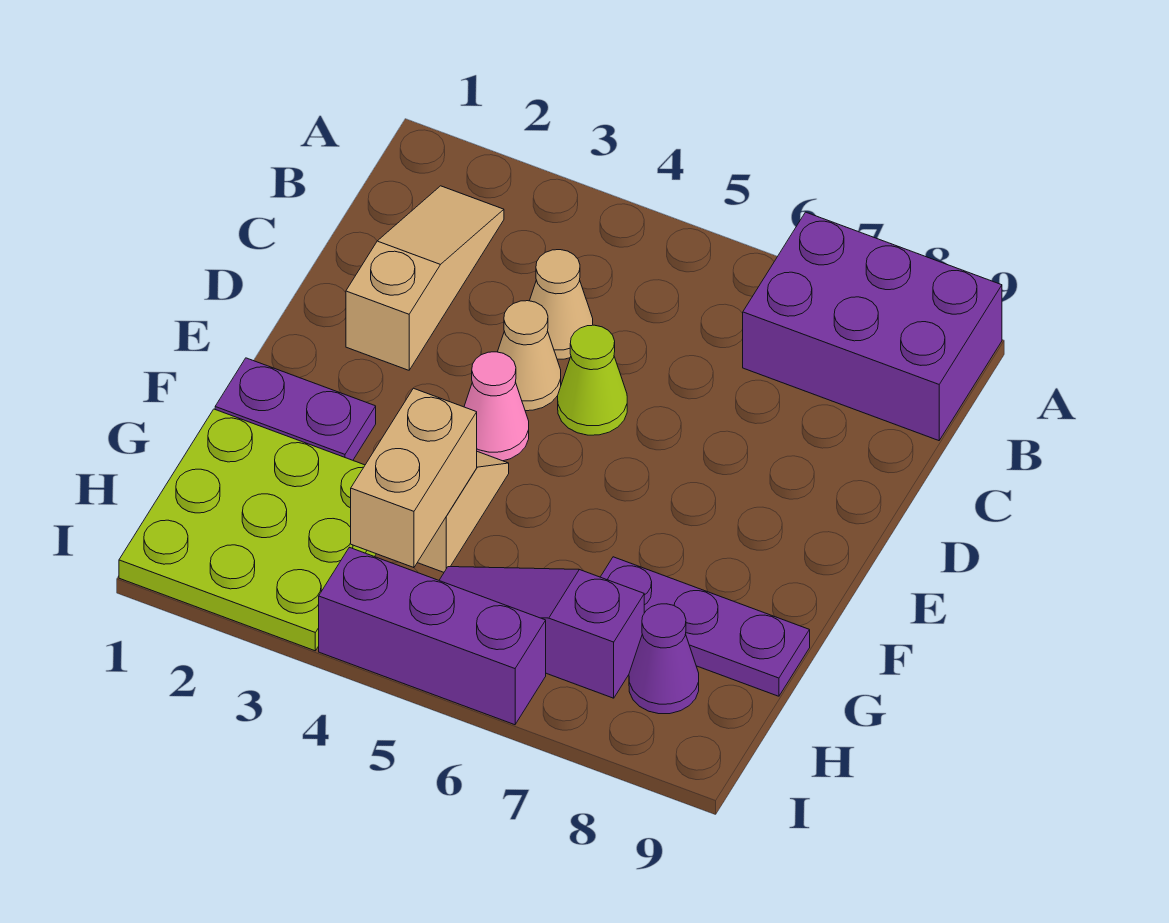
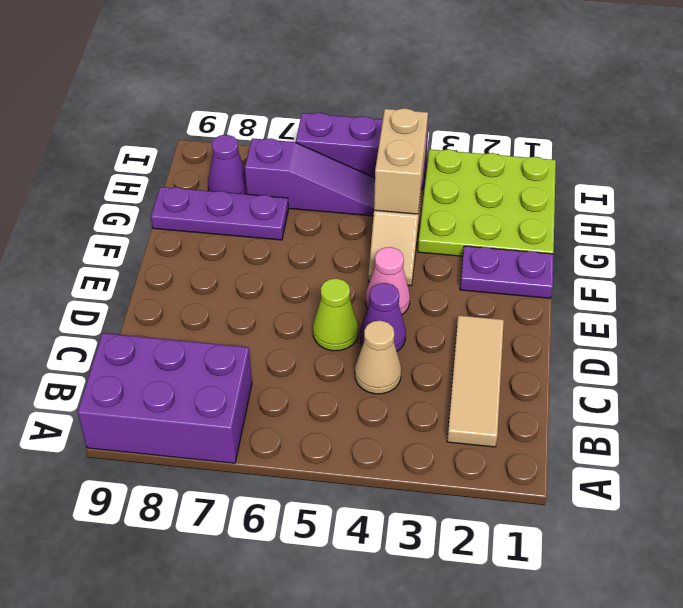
tan 1x3 slope [346,186,504,370] -> tan 1x3 tile [447,315,504,447]
tan 1x1 cone [498,301,561,411] -> purple 1x1 cone [360,283,406,351]

